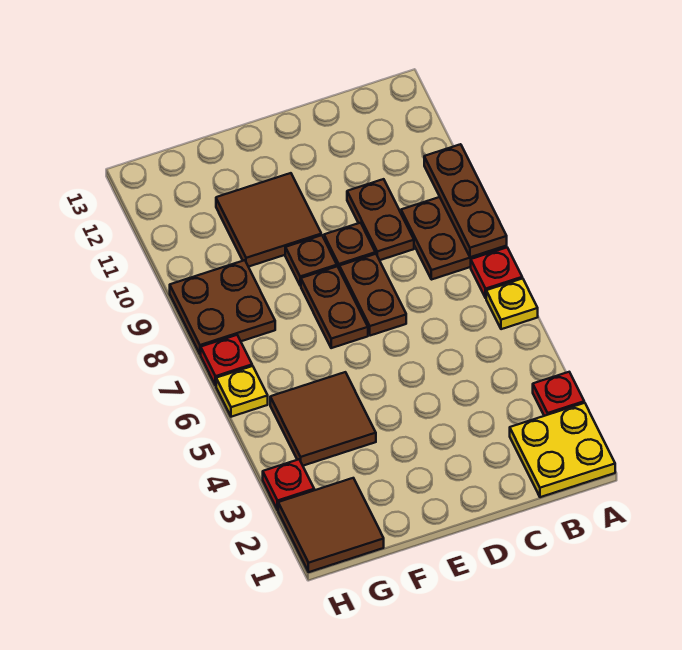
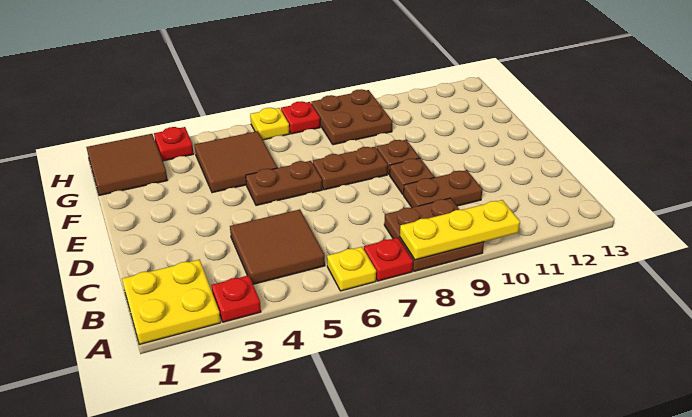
brown 1x3 plate [424,144,507,257] -> yellow 1x3 plate [400,200,520,260]
brown 1x2 plate [339,254,406,336] -> brown 1x2 plate moved to [246,161,322,205]
brown 2x2 tile [216,173,321,267] -> brown 2x2 tile moved to [230,209,325,284]

